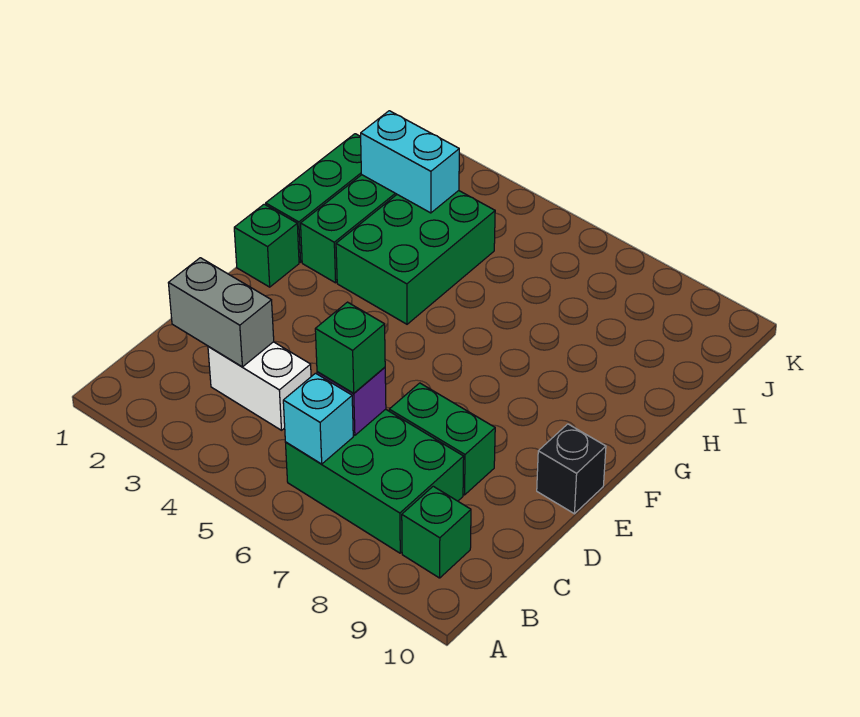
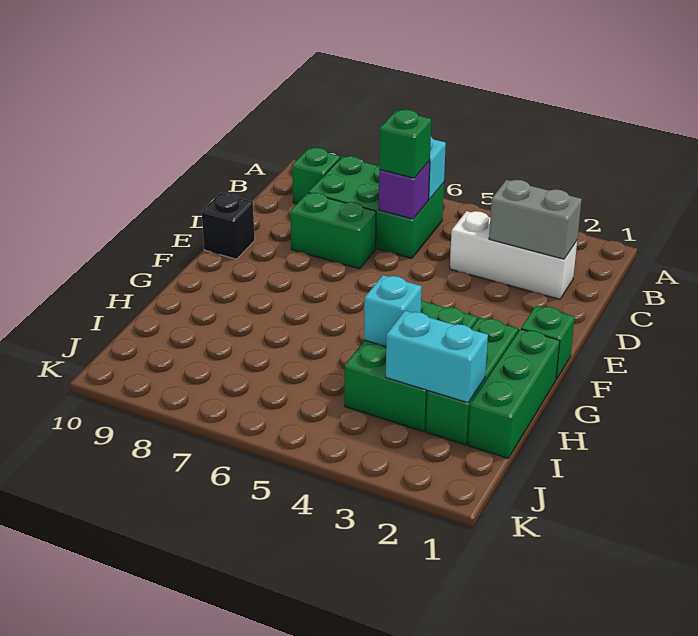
white 1x2 brick [208,342,311,430] -> white 1x3 brick [450,211,577,299]
none -> cyan 1x1 brick [364,275,422,346]

